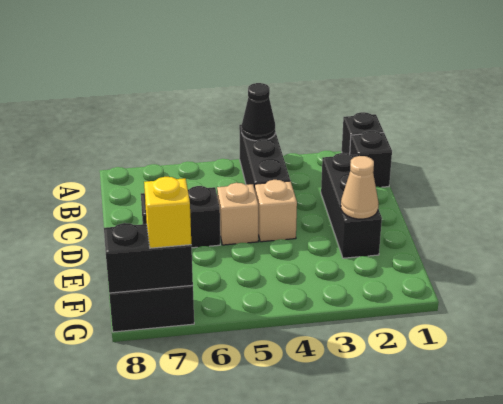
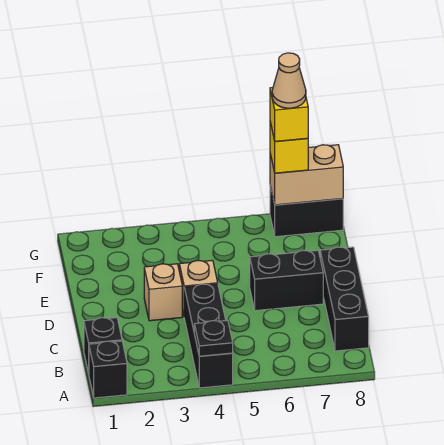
black 1x1 cone [242,83,275,141] -> black 1x1 plate [194,320,233,356]
black 1x3 brick [321,153,382,258] -> black 1x3 brick moved to [320,247,369,351]
tan 1x1 brick [217,183,258,245] -> tan 1x1 brick moved to [144,264,182,321]
tan 1x1 cone [341,156,379,219] -> tan 1x1 cone moved to [272,53,306,108]
black 1x2 brick [104,223,193,293] -> tan 1x2 brick [270,145,343,205]
none -> yellow 1x1 brick [270,87,308,142]

